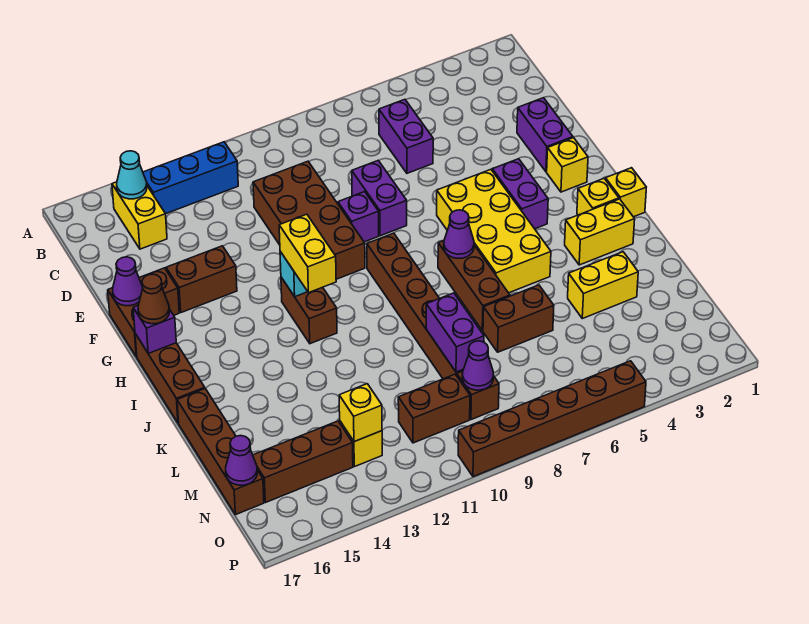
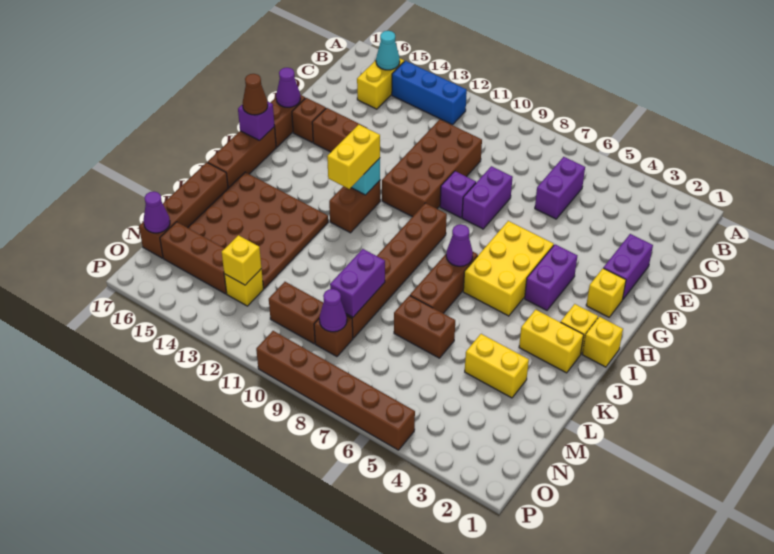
yellow 2x4 brick [437,170,551,293] -> yellow 2x3 brick [463,221,554,316]
none -> brown 4x4 plate [188,172,328,288]

